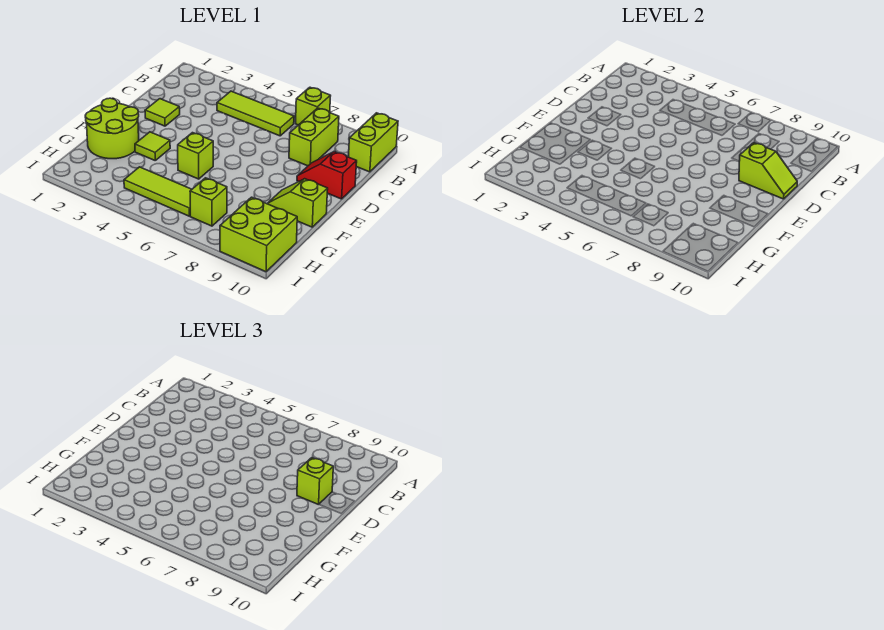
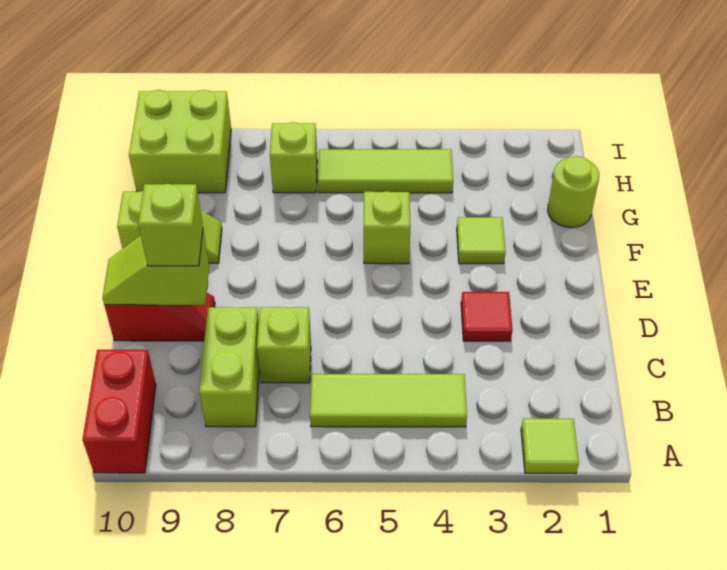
lime 1x1 brick [296,87,330,125] -> lime 1x1 brick moved to [257,307,311,383]
lime 1x2 brick [348,113,398,172] -> red 1x2 brick [82,350,156,473]
lime 1x1 tile [145,99,180,126] -> lime 1x1 tile moved to [521,418,579,474]
none -> red 1x1 tile [461,292,513,341]
lime 2x2 round brick [85,98,139,159] -> lime 1x1 round brick [548,156,599,228]

